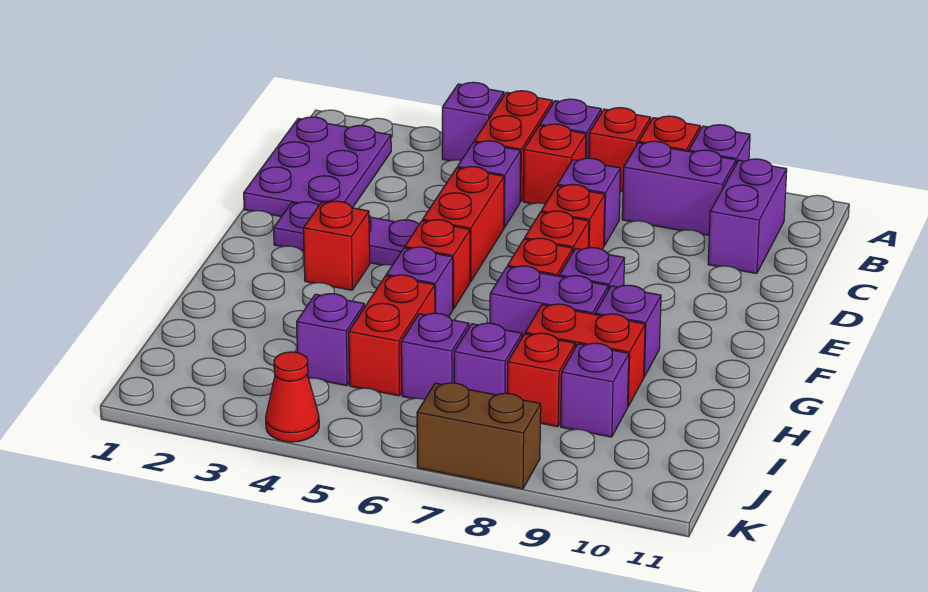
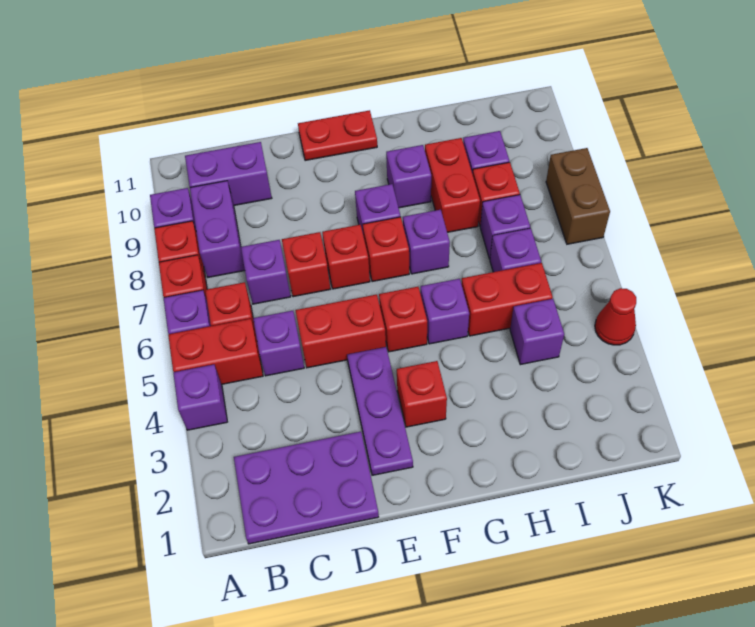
none -> red 1x2 plate [298,110,377,161]
purple 1x2 brick [490,266,608,337] -> purple 1x1 brick [403,210,450,274]

